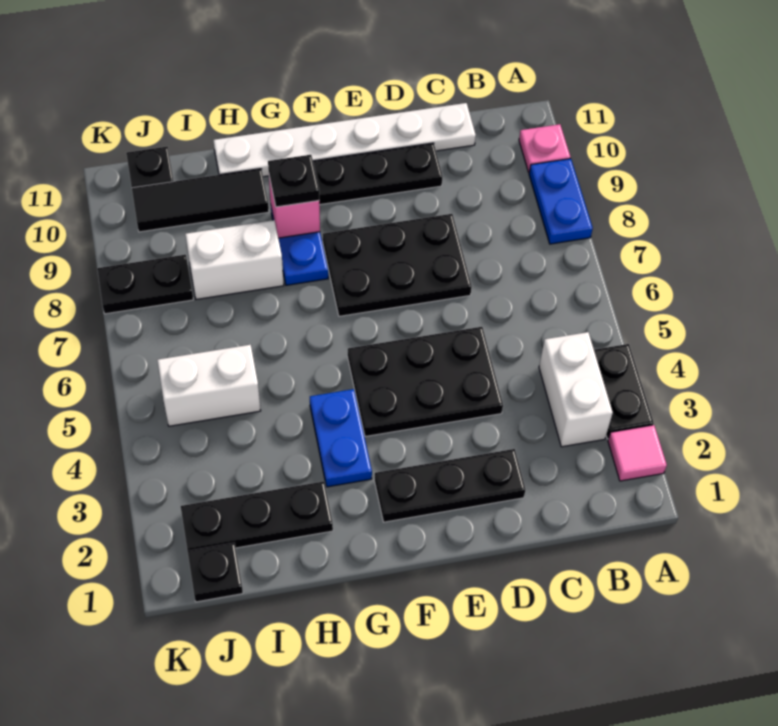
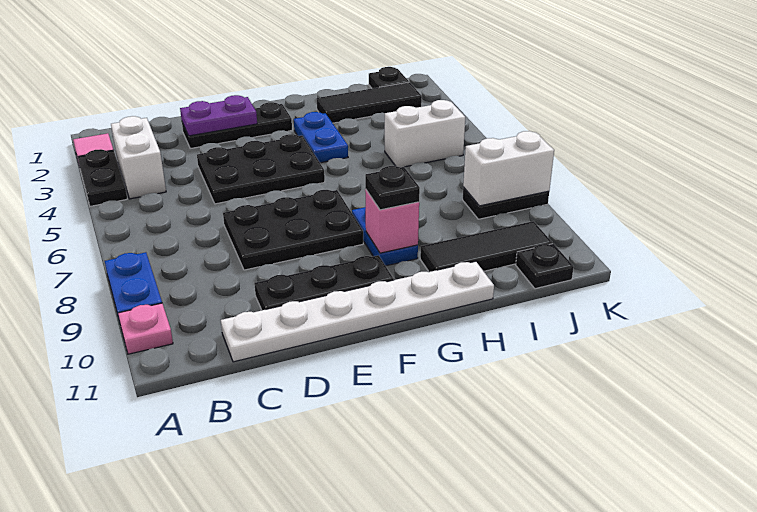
none -> purple 1x2 plate [180,95,257,136]
black 1x3 plate [181,481,333,551] -> black 1x3 tile [317,82,422,123]
white 1x2 brick [185,220,284,299] -> white 1x2 brick moved to [463,131,554,206]

